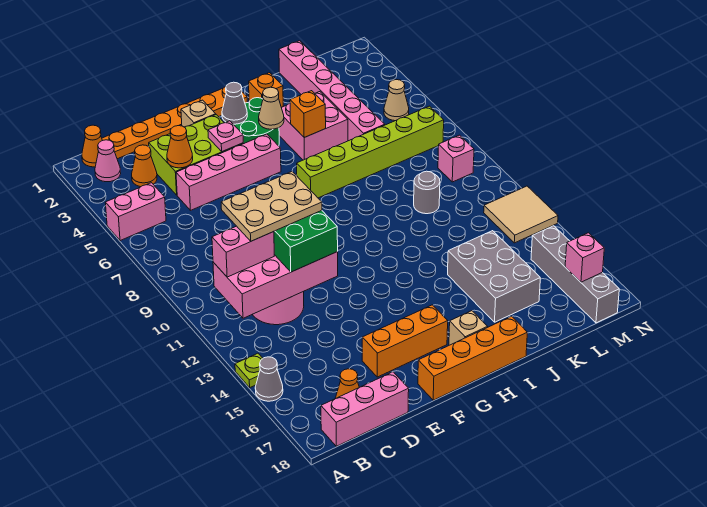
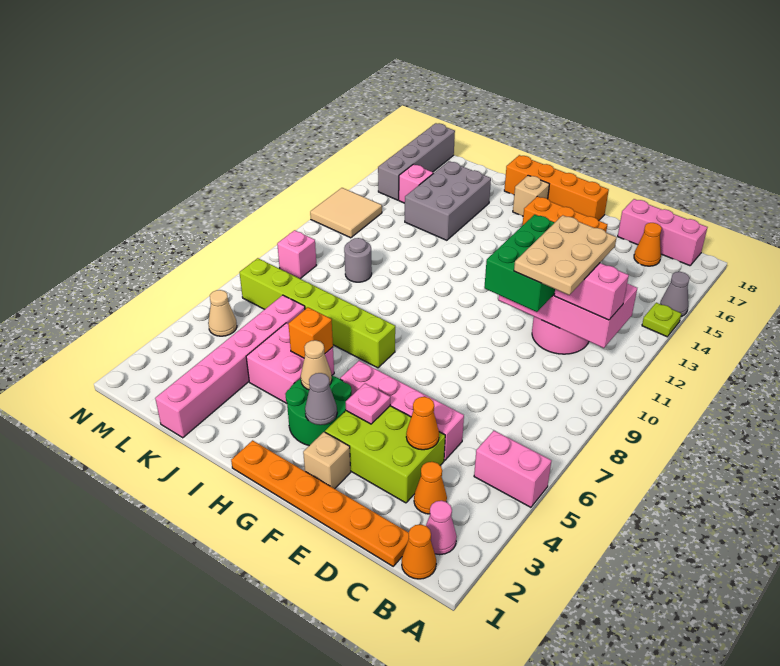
tan 2x3 plate [221,172,322,241] -> tan 2x3 plate turned to [514,215,617,295]
orange 1x1 brick [249,73,283,107] -> none
pink 1x1 brick [565,233,604,282] -> pink 1x1 brick moved to [399,164,433,203]

